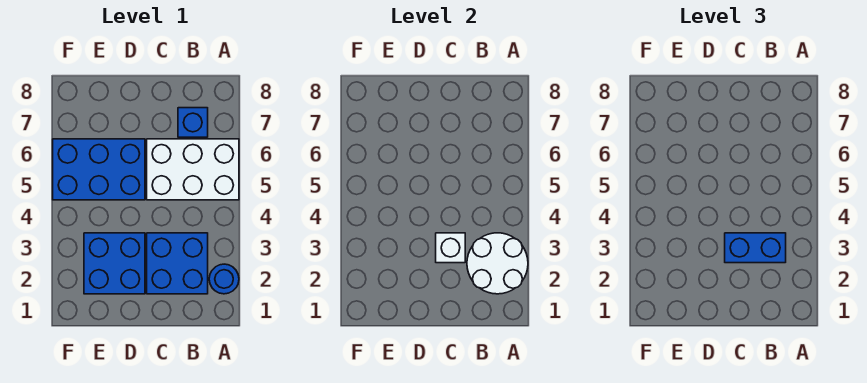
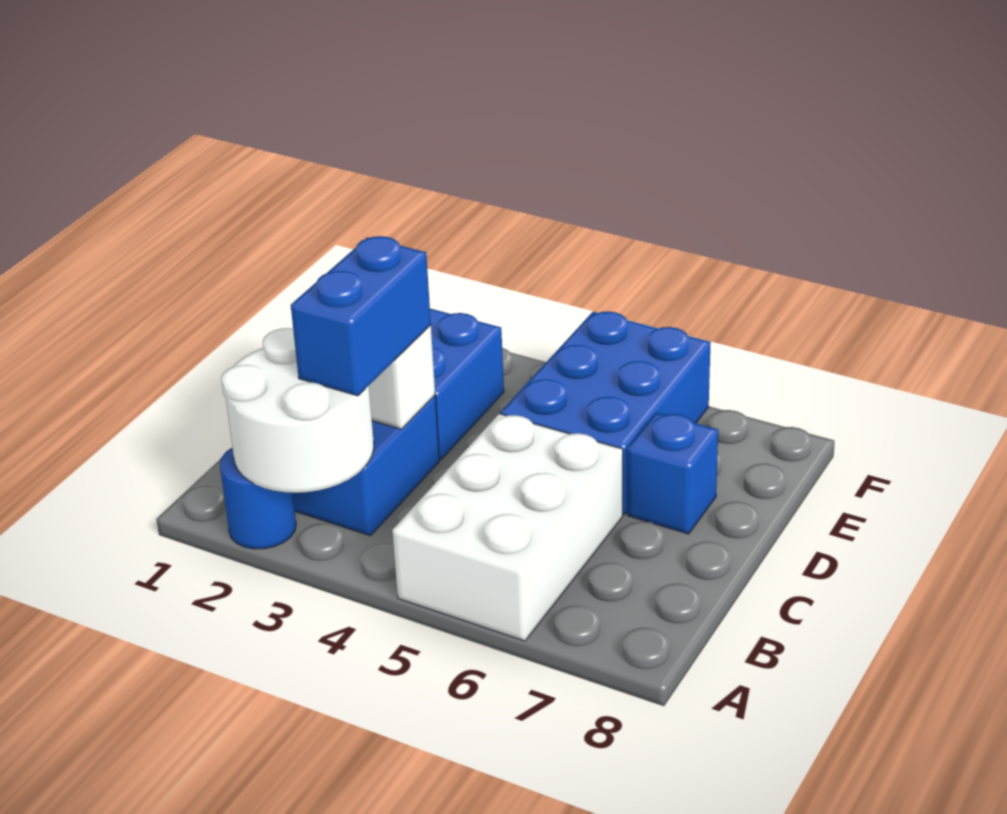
blue 1x1 brick [178,108,208,137] -> blue 1x1 brick moved to [627,413,718,534]

